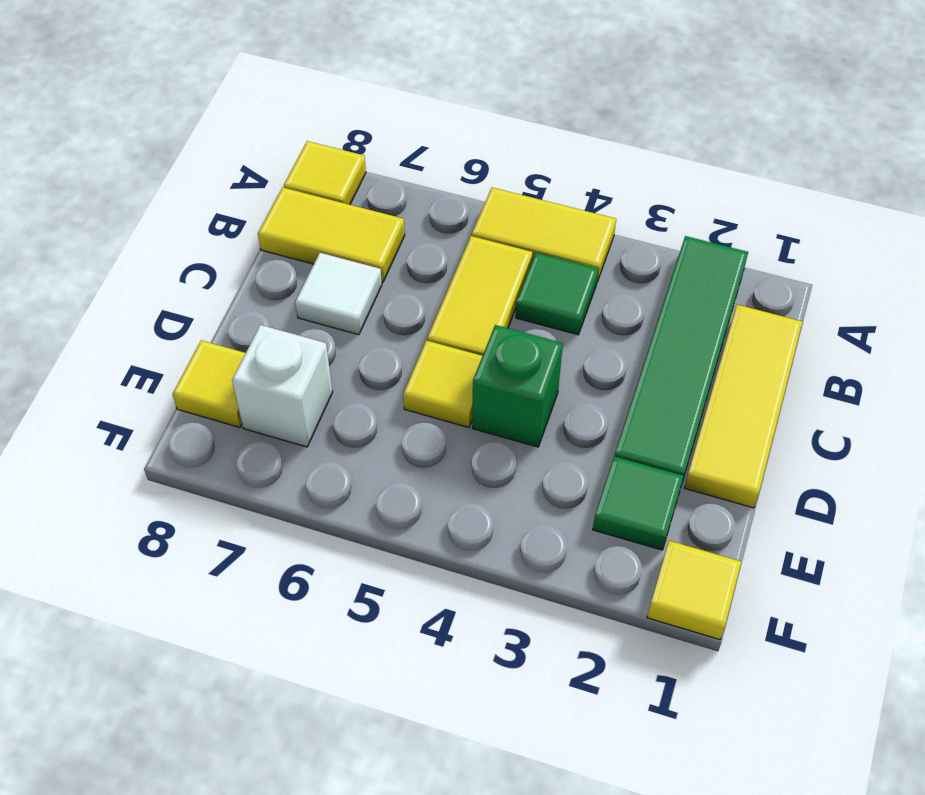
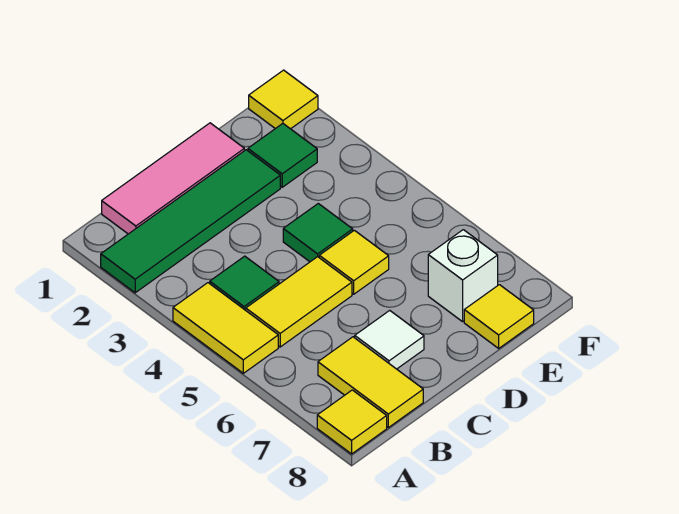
yellow 1x3 tile [685,305,803,508] -> pink 1x3 tile [102,123,244,234]
green 1x1 brick [472,325,563,447] -> green 1x1 tile [283,204,353,262]

